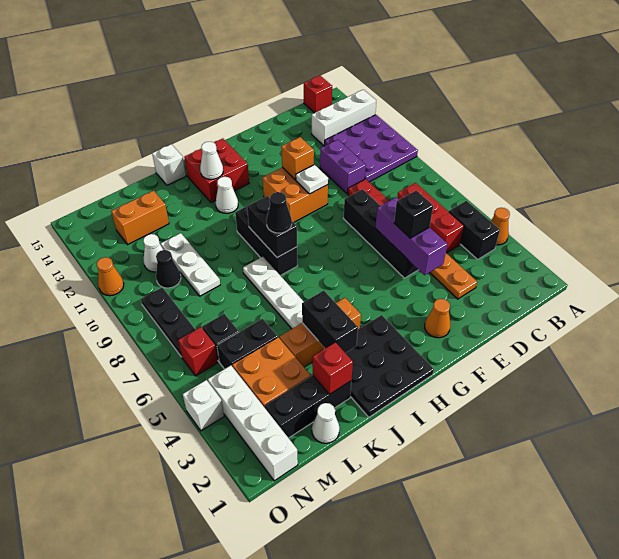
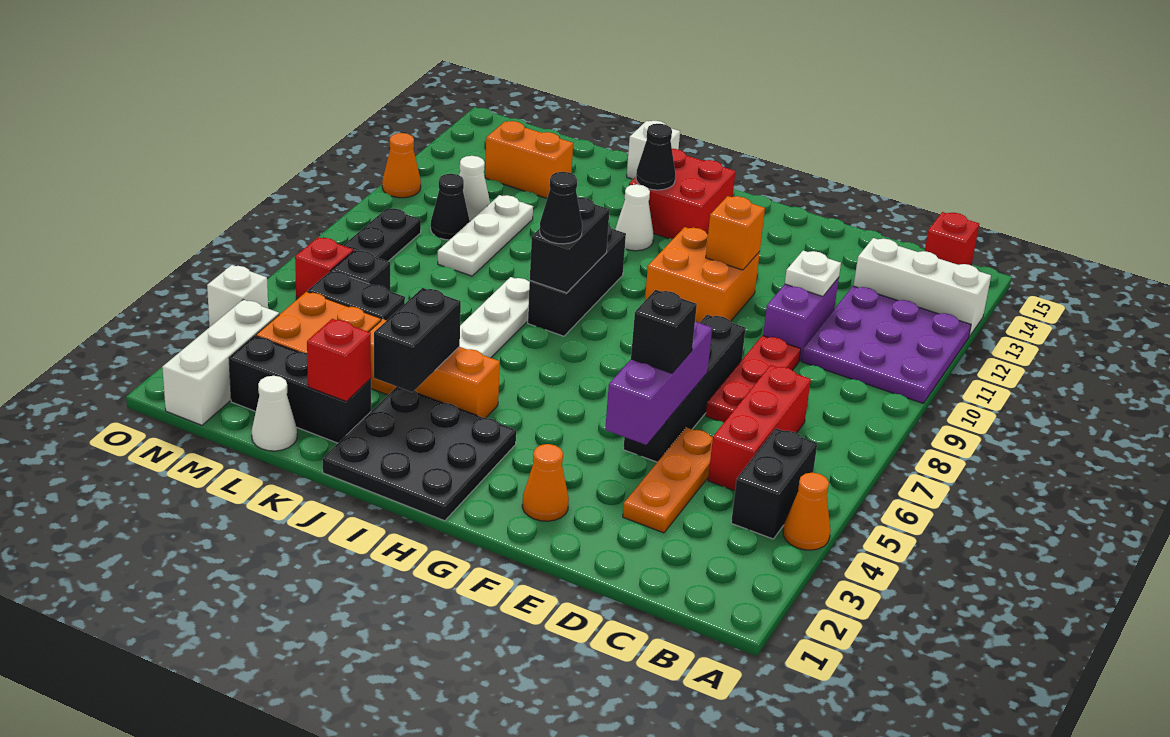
white 1x1 plate [296,165,328,194] -> white 1x1 plate moved to [785,251,841,296]
white 1x1 cone [200,142,223,179] -> black 1x1 cone [636,124,675,190]
white 1x4 brick [208,365,298,481] -> white 1x3 brick [162,300,279,425]

